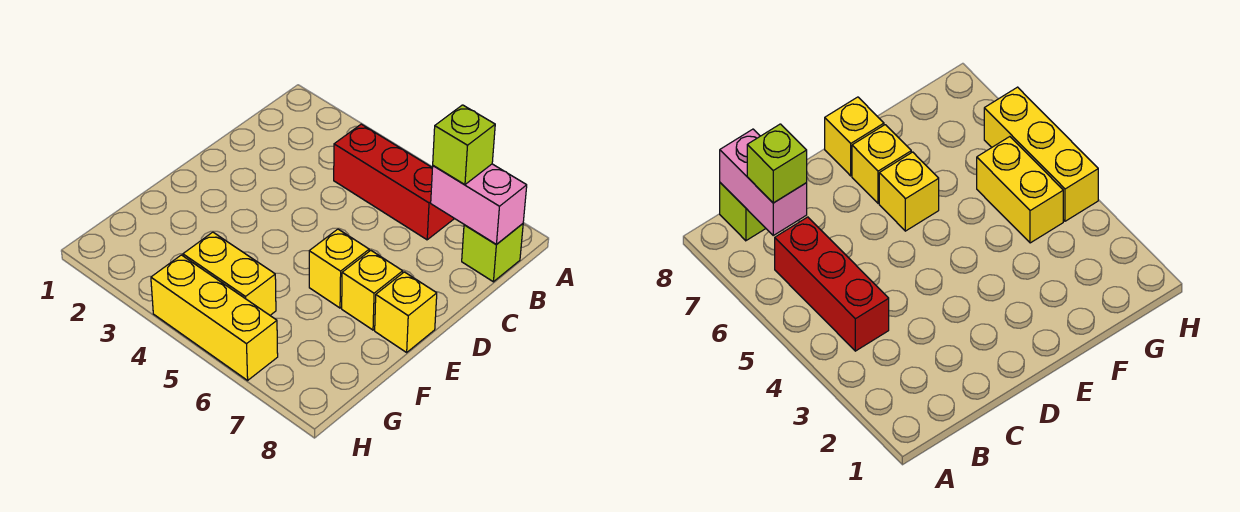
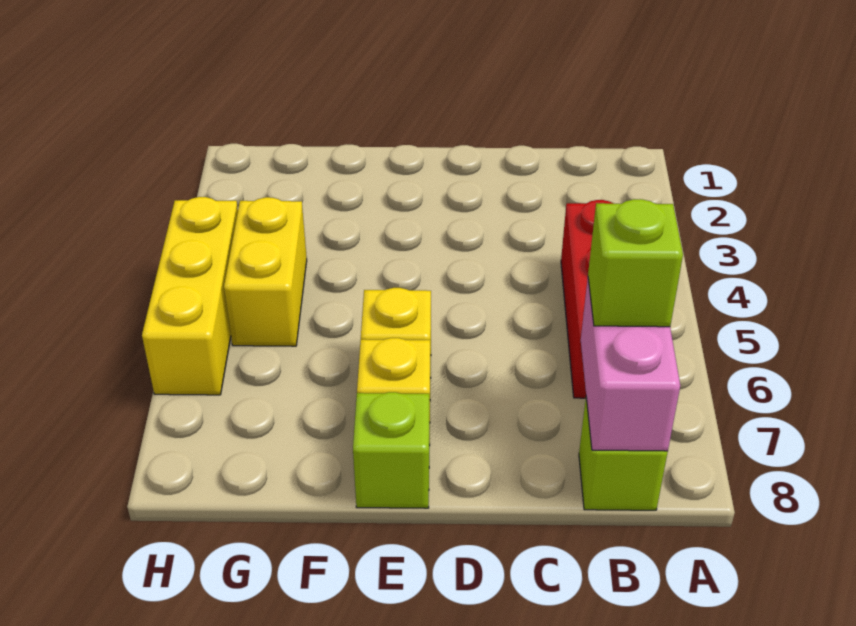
yellow 1x1 brick [375,272,437,352] -> lime 1x1 brick [353,392,429,508]

